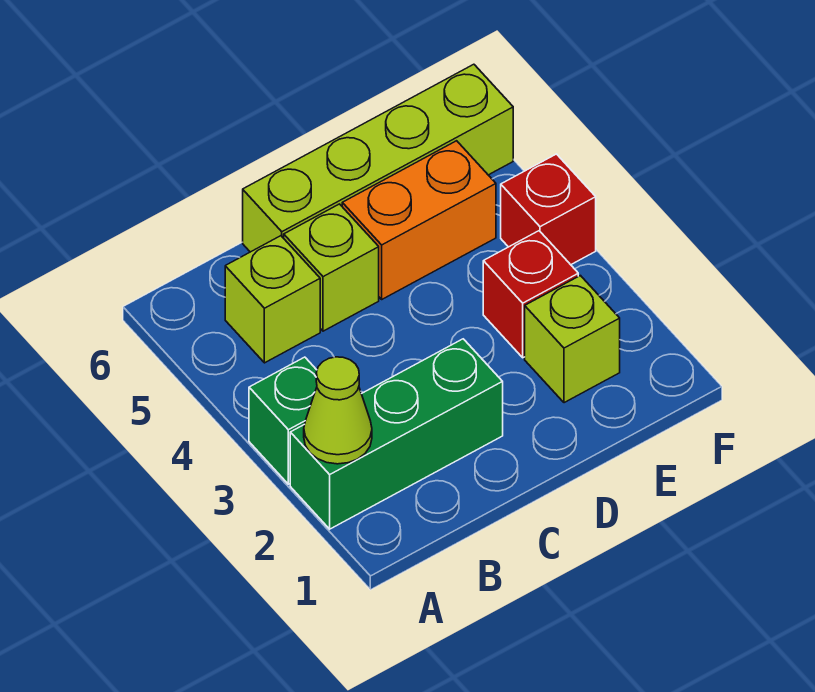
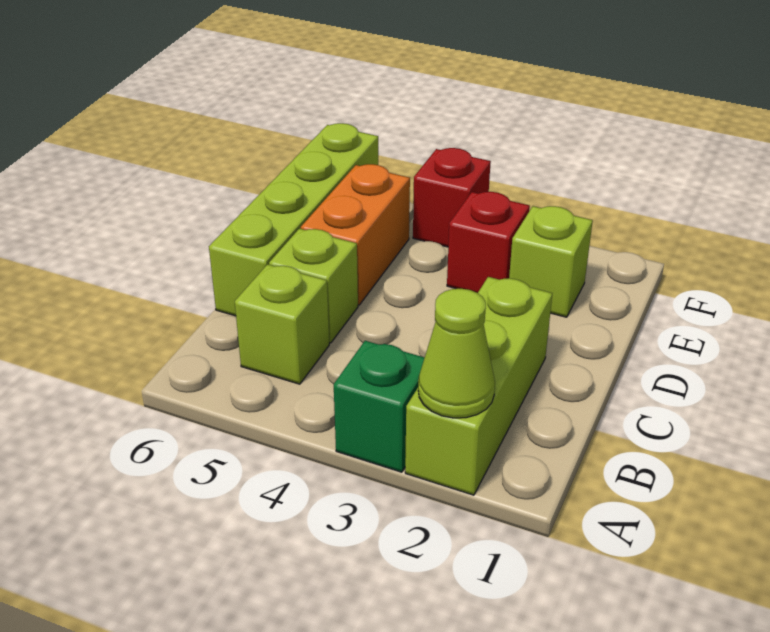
green 1x3 brick [290,339,503,529] -> lime 1x3 brick [405,277,552,495]

